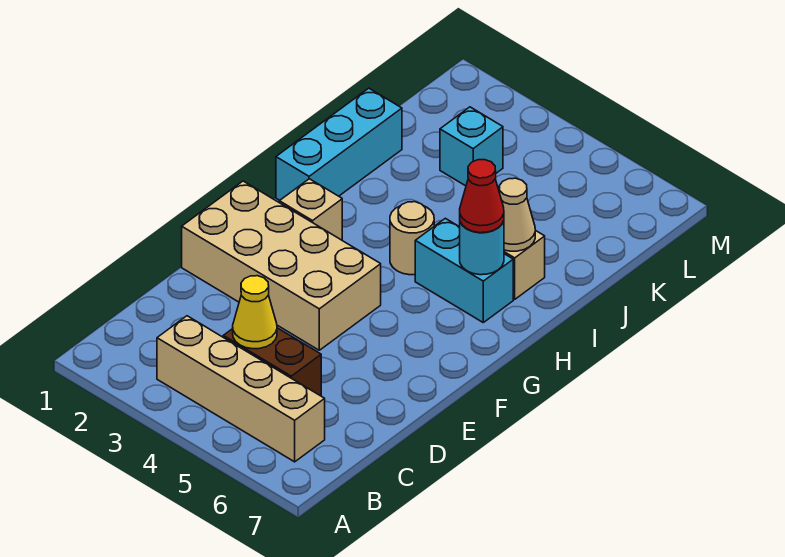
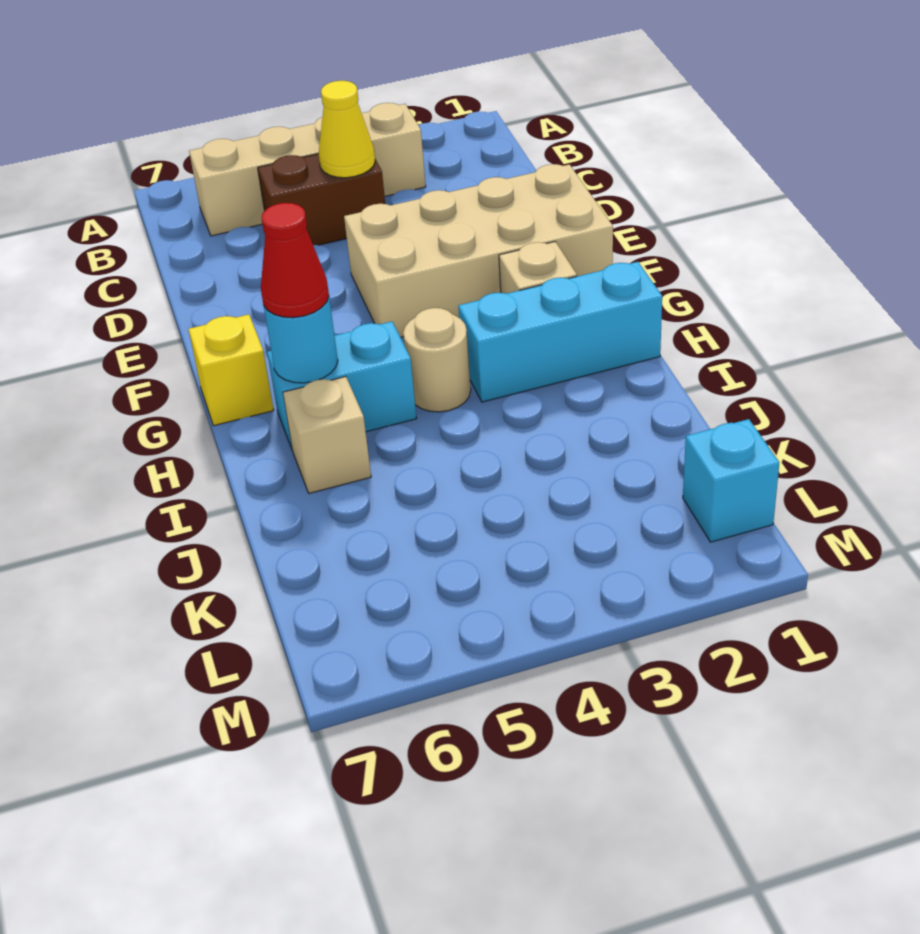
none -> yellow 1x1 brick [189,314,274,426]
cyan 1x3 brick [276,88,402,200] -> cyan 1x3 brick turned to [458,262,662,402]
tan 1x1 cone [499,178,535,251] -> none
cyan 1x1 brick [440,107,503,186] -> cyan 1x1 brick moved to [683,419,780,542]

